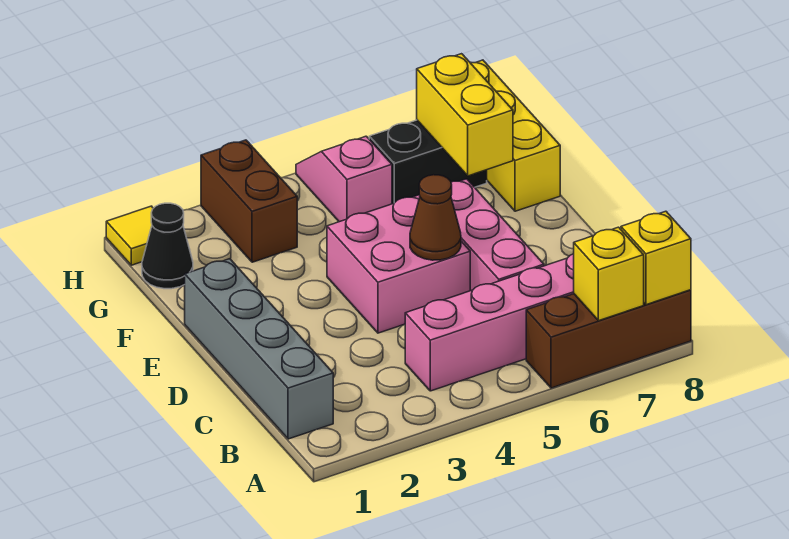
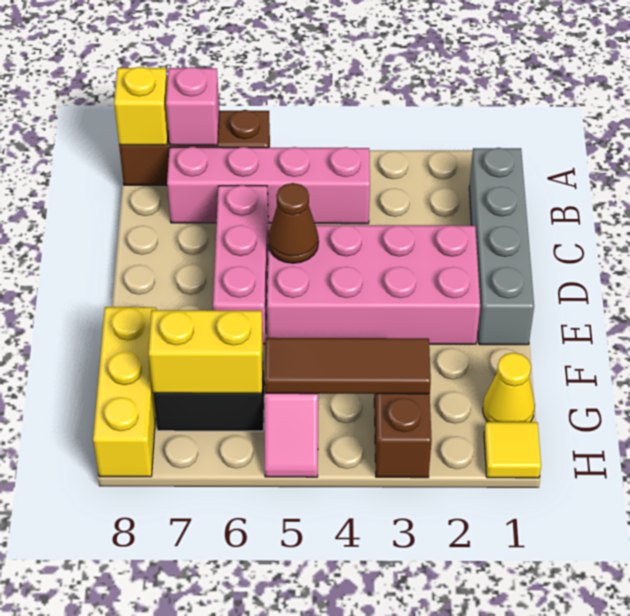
yellow 1x1 brick [574,227,644,321] -> pink 1x1 brick [166,67,219,145]
pink 2x2 brick [327,195,470,333] -> pink 2x4 brick [267,225,480,344]
yellow 1x2 brick [417,54,513,176] -> yellow 1x2 brick turned to [149,310,263,393]
black 1x1 cone [142,203,193,289] -> yellow 1x1 cone [483,353,535,422]
none -> brown 1x3 tile [264,338,431,394]

